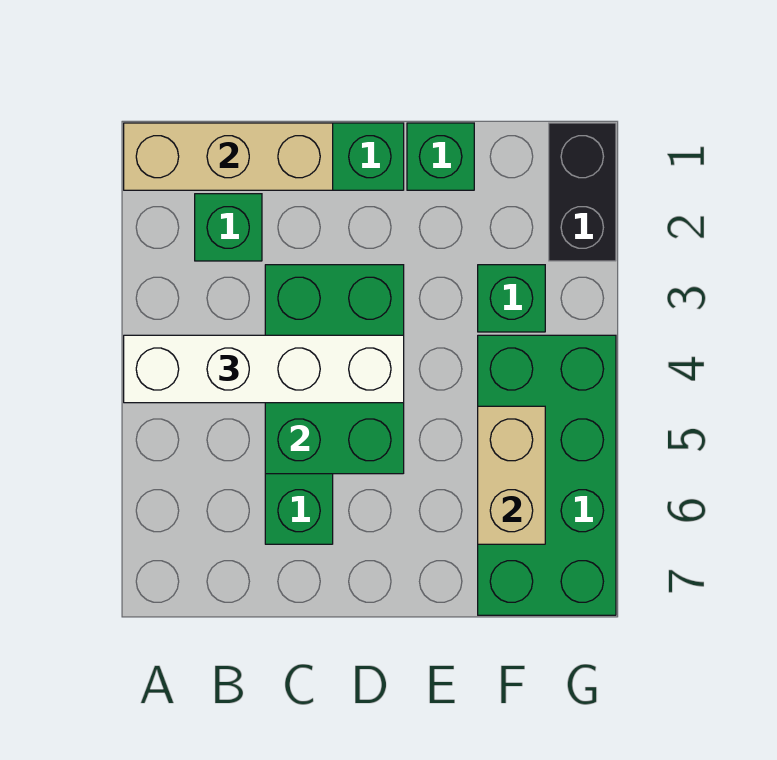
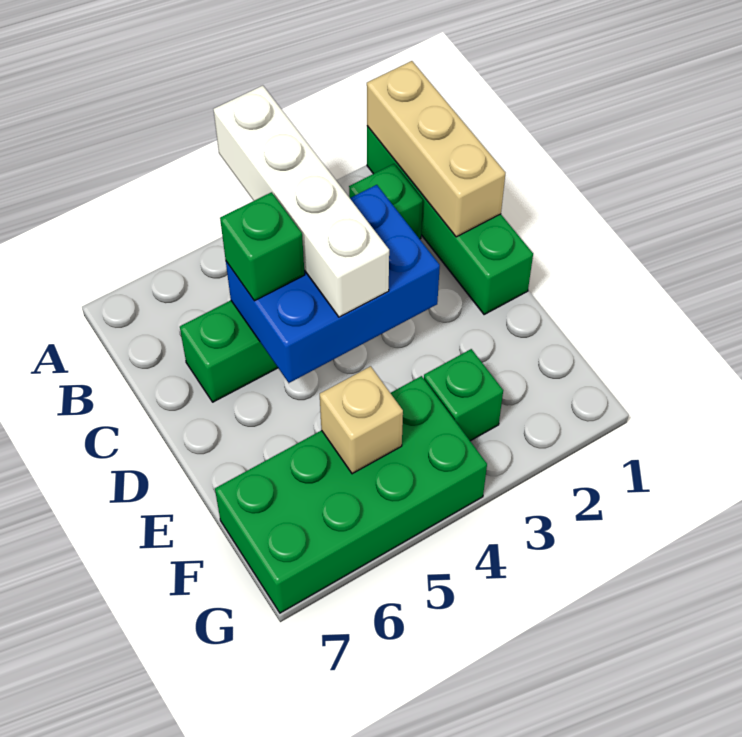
green 2x3 brick [265,265,404,474] -> blue 2x3 brick [226,185,440,383]
green 1x1 brick [407,123,474,190] -> green 1x1 brick moved to [220,192,305,301]
tan 1x2 brick [478,406,545,544] -> tan 1x1 brick [320,366,403,474]
black 1x2 brick [549,123,616,261] -> none

